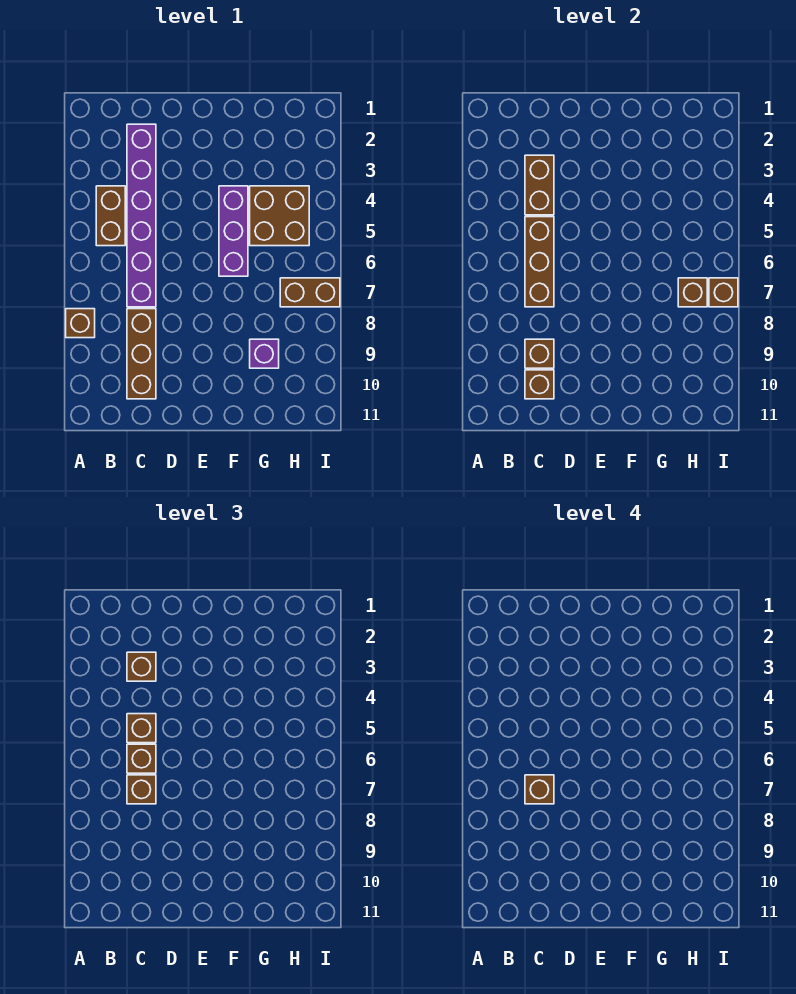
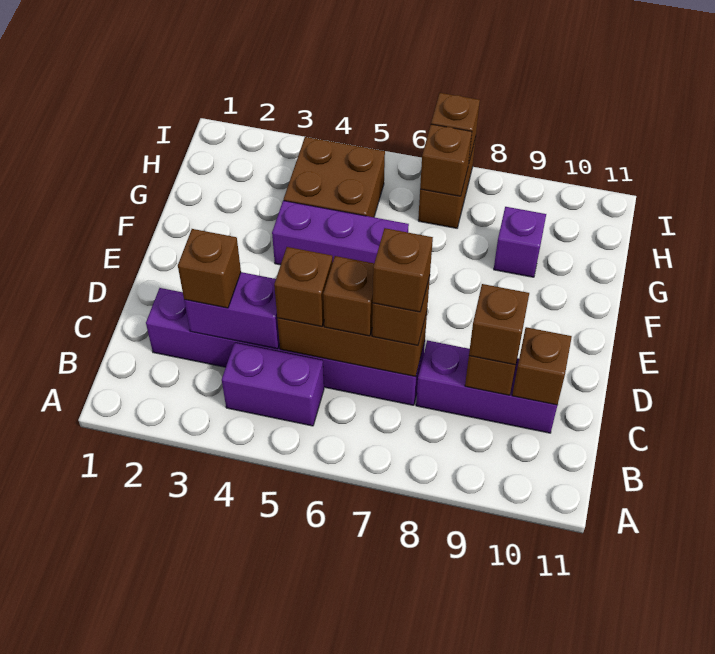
brown 1x1 brick [66,309,95,338] -> brown 1x1 brick moved to [469,284,529,365]
brown 1x2 brick [96,186,125,246] -> purple 1x2 brick [222,343,324,426]
brown 1x2 brick [525,155,554,215] -> purple 1x2 brick [184,272,280,349]
brown 1x3 brick [127,309,156,399] -> purple 1x3 brick [416,340,557,433]

